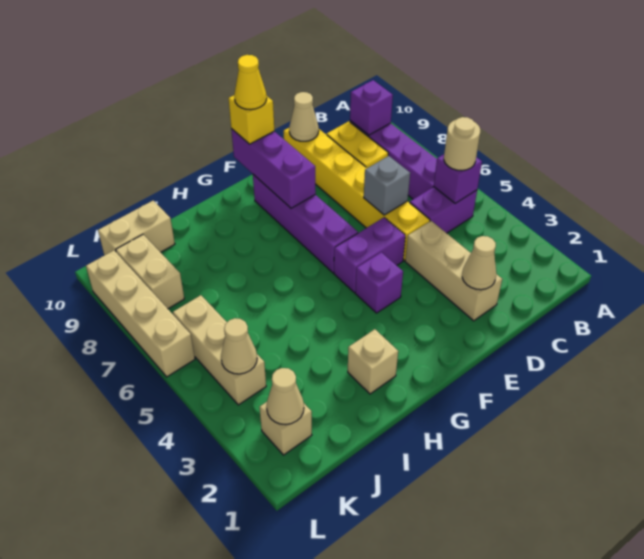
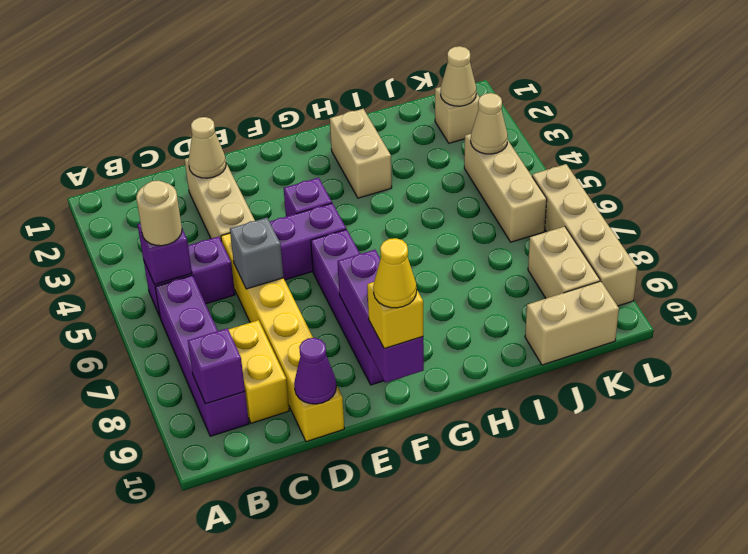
tan 1x1 cone [289,92,319,141] -> purple 1x1 cone [294,338,336,404]
tan 1x1 brick [348,329,398,394] -> tan 1x2 brick [330,109,392,198]

